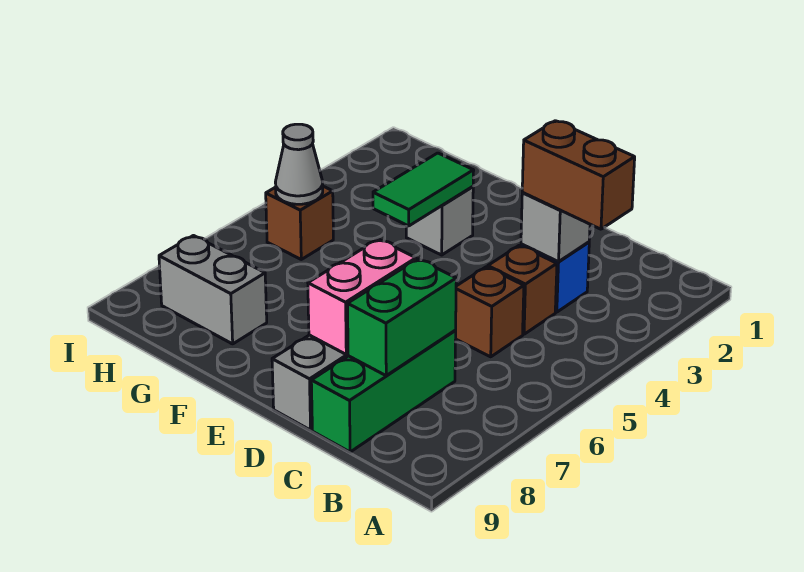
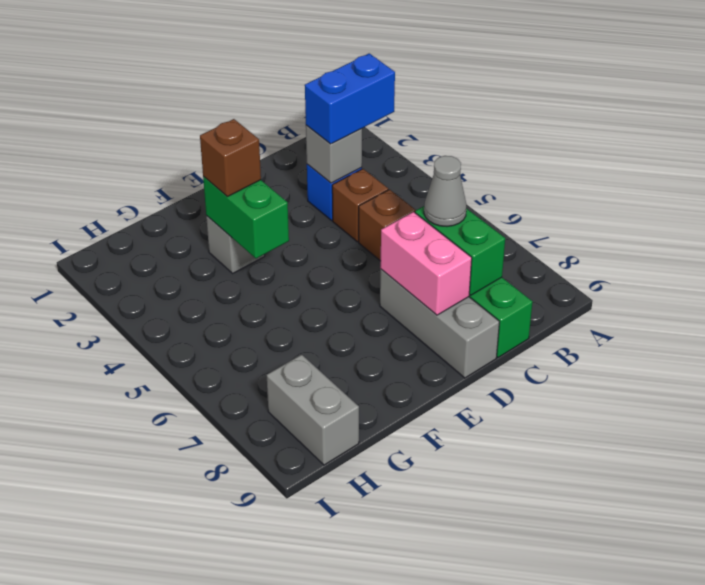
brown 1x2 brick [522,121,635,229] -> blue 1x2 brick [305,53,395,144]
green 1x2 tile [373,153,474,226] -> green 1x2 brick [203,177,289,259]
grey 1x2 brick [159,236,267,344] -> grey 1x2 brick turned to [267,355,359,465]
brown 1x1 brick [266,186,333,259] -> brown 1x1 brick moved to [200,119,261,197]
grey 1x1 cone [275,124,323,204] -> grey 1x1 cone moved to [424,156,467,226]

